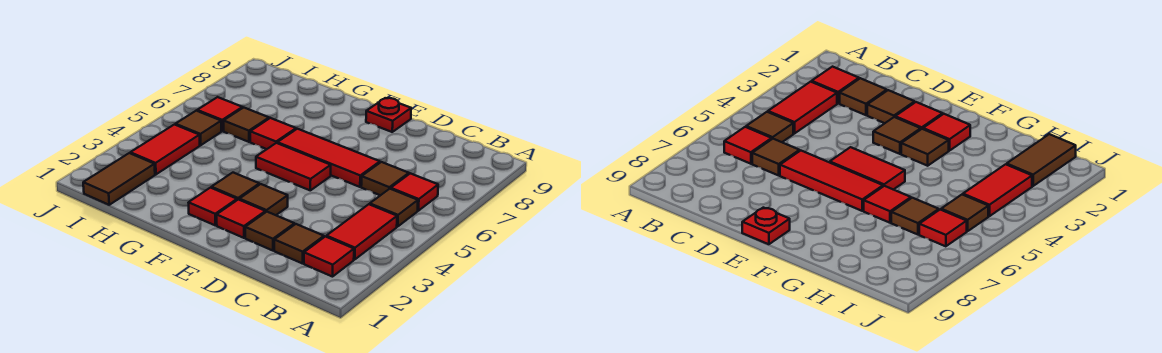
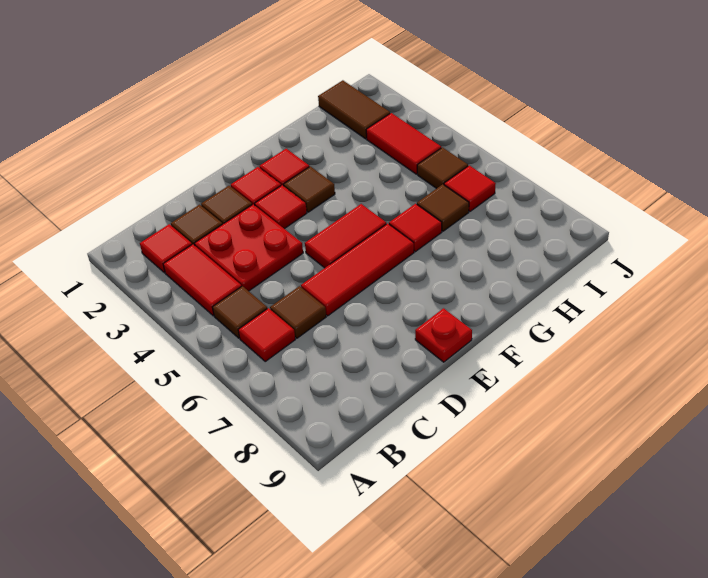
none -> red 2x2 plate [195,204,303,291]
brown 1x1 tile [239,184,288,215] -> red 1x1 tile [255,185,307,229]

